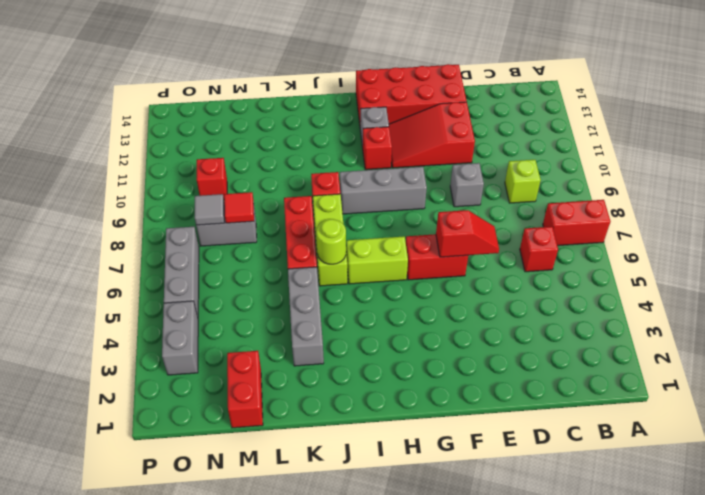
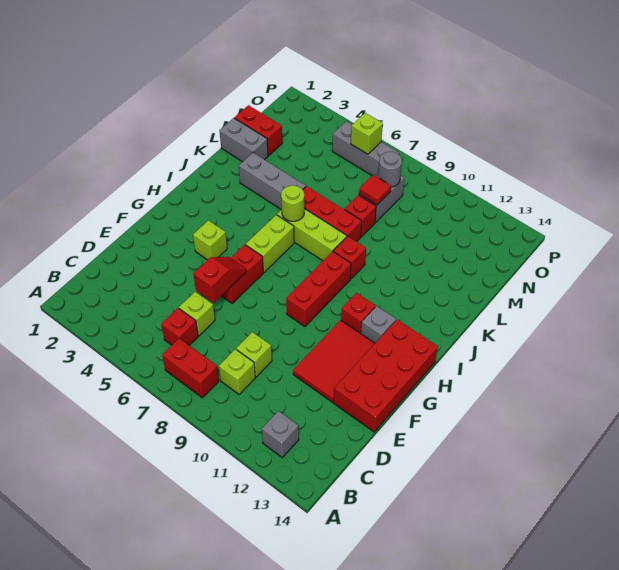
red 1x2 brick [543,200,611,246] -> red 1x2 brick turned to [162,338,219,398]
none -> lime 1x1 brick [179,292,215,336]
none -> lime 1x1 brick [236,332,272,377]
red 1x2 slope [436,210,499,257] -> red 1x2 slope turned to [193,257,246,303]
grey 1x1 brick [450,163,484,207] -> grey 1x1 brick moved to [262,411,299,457]
red 2x3 slope [389,102,475,168] -> red 2x3 tile [293,320,375,402]
none -> lime 1x1 brick [193,220,227,260]
grey 1x3 brick [340,167,427,214] -> red 1x3 brick [286,251,351,327]
grey 1x1 tile [195,194,224,225] -> grey 1x1 round brick [378,151,402,187]
red 1x1 brick [197,158,227,197] -> red 1x1 brick moved to [344,195,376,237]
grey 1x2 brick [162,301,198,375] -> grey 1x2 brick moved to [219,118,268,162]
none -> lime 1x1 brick [351,113,383,154]

